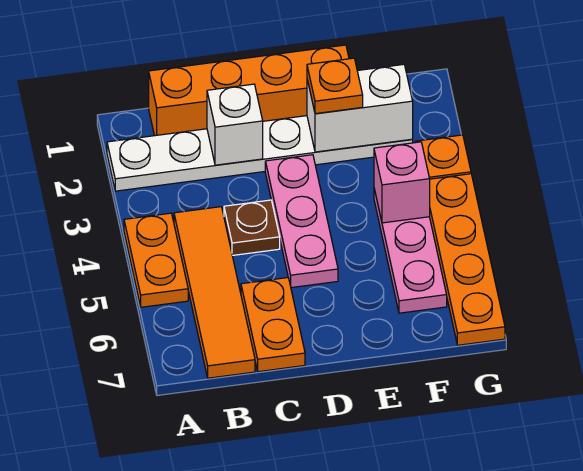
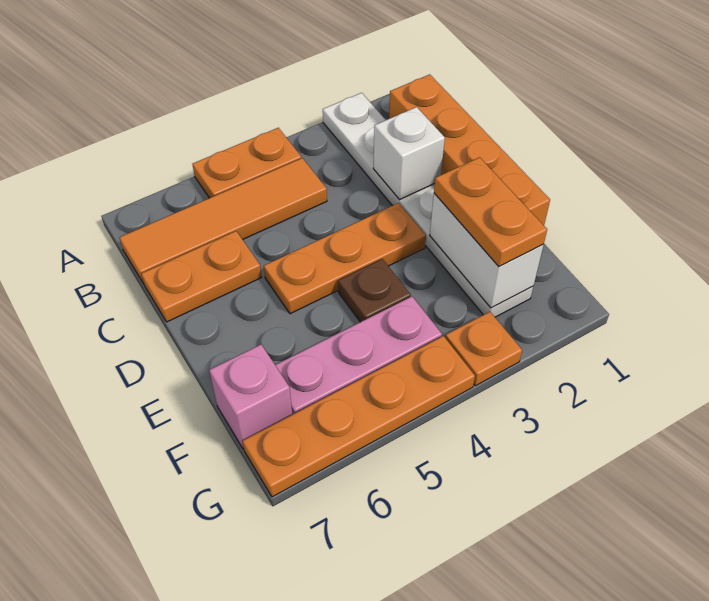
brown 1x1 plate [224,200,280,255] -> brown 1x1 plate moved to [338,259,411,322]
pink 1x3 plate [265,155,338,288] -> orange 1x3 plate [264,203,426,314]
orange 1x1 plate [307,58,363,114] -> orange 1x2 plate [434,157,547,267]
pink 1x1 brick [374,142,430,223] -> pink 1x1 brick moved to [209,344,292,449]

